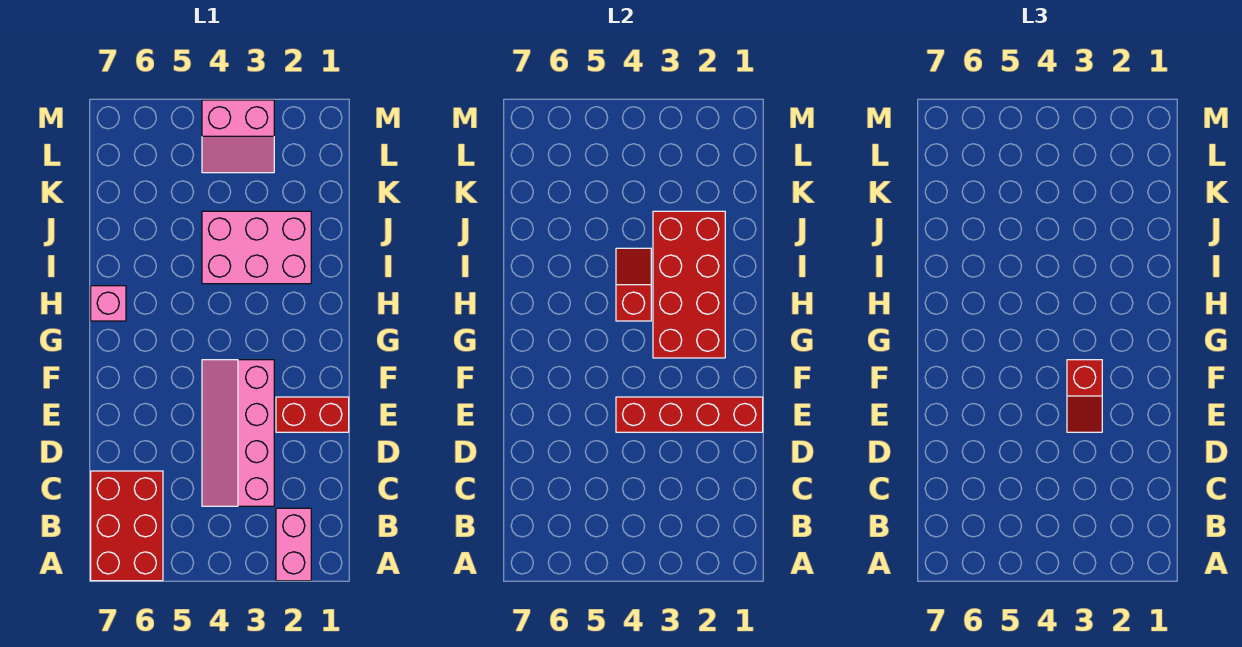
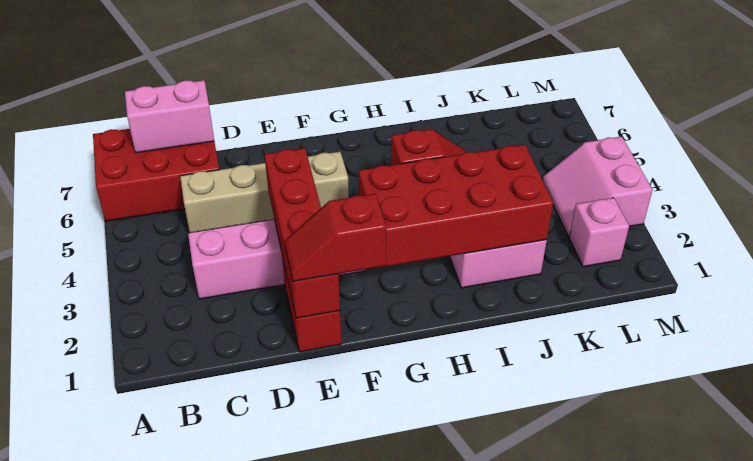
pink 1x2 brick [276,508,311,581] -> pink 1x2 brick moved to [125,80,214,153]
none -> tan 1x4 brick [180,152,349,232]
red 1x2 slope [1067,360,1102,432] -> red 1x2 slope moved to [285,194,386,281]
pink 1x1 brick [91,286,126,321] -> pink 1x1 brick moved to [569,198,629,267]

